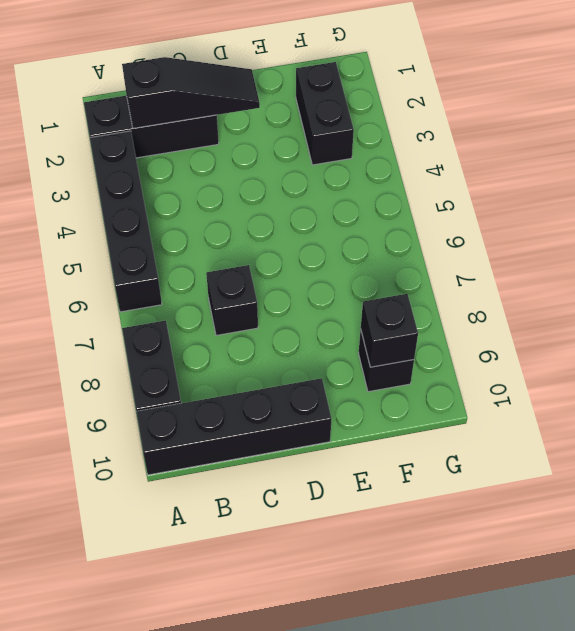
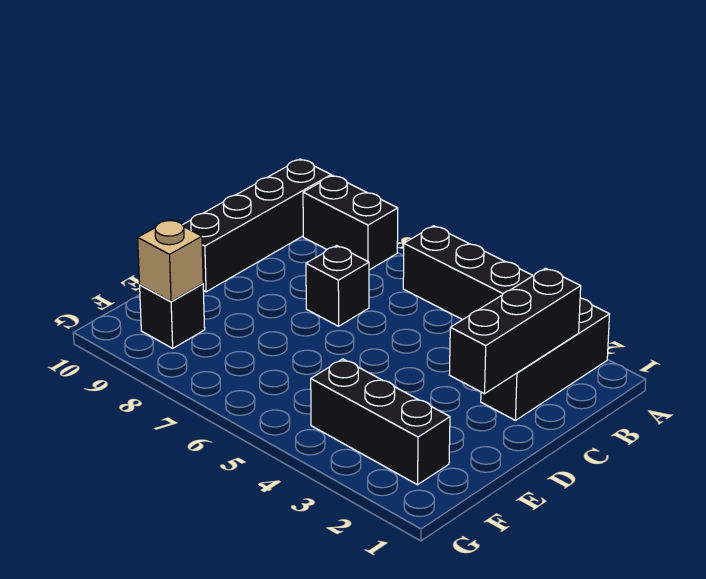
black 1x3 slope [122,57,260,128] -> black 1x3 brick [449,268,581,394]
black 1x2 brick [296,62,354,165] -> black 1x3 brick [311,359,450,485]
black 1x1 brick [361,294,418,367] -> tan 1x1 brick [138,220,203,302]

